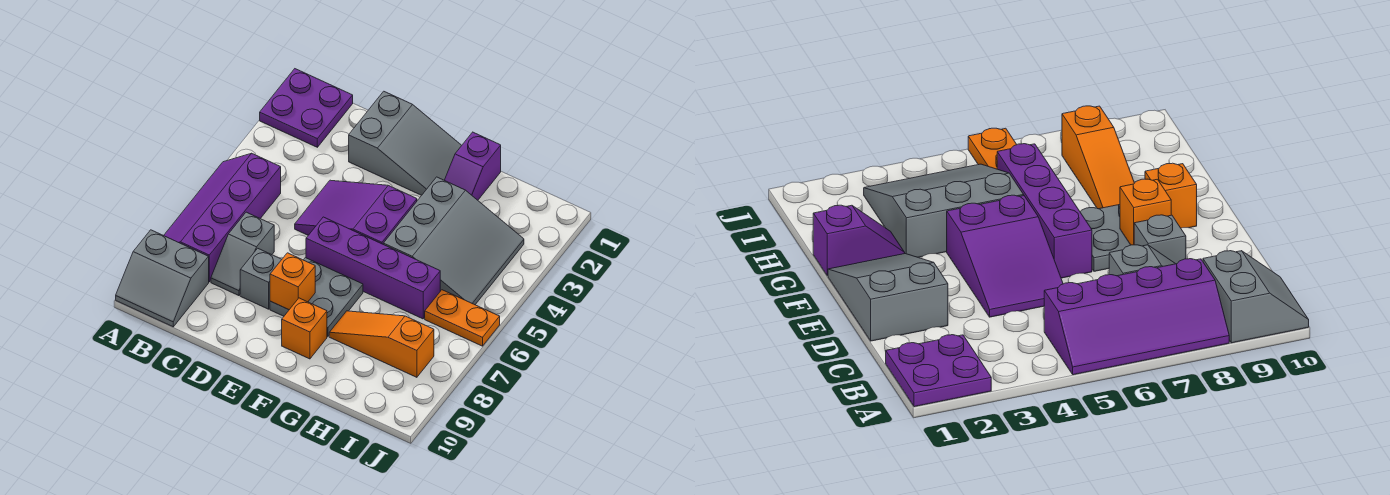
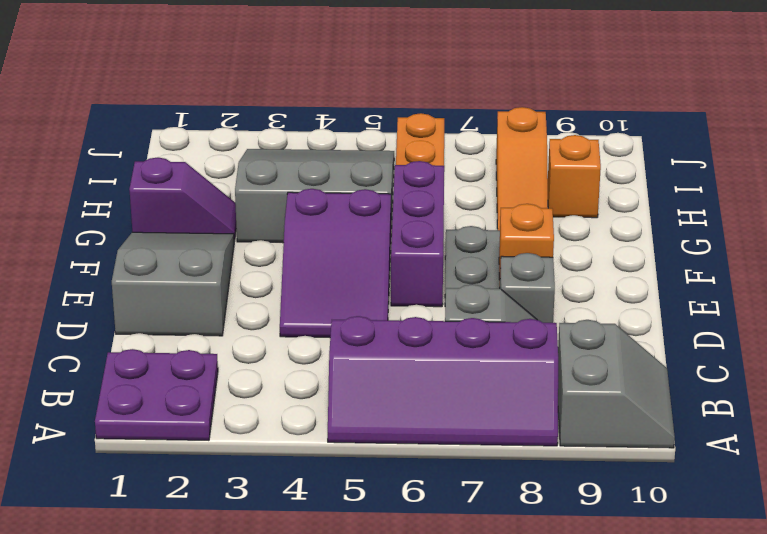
purple 1x4 brick [306,217,440,319] -> purple 1x3 brick [391,161,444,307]
orange 1x1 brick [282,298,327,359] -> orange 1x1 brick moved to [548,135,601,218]

